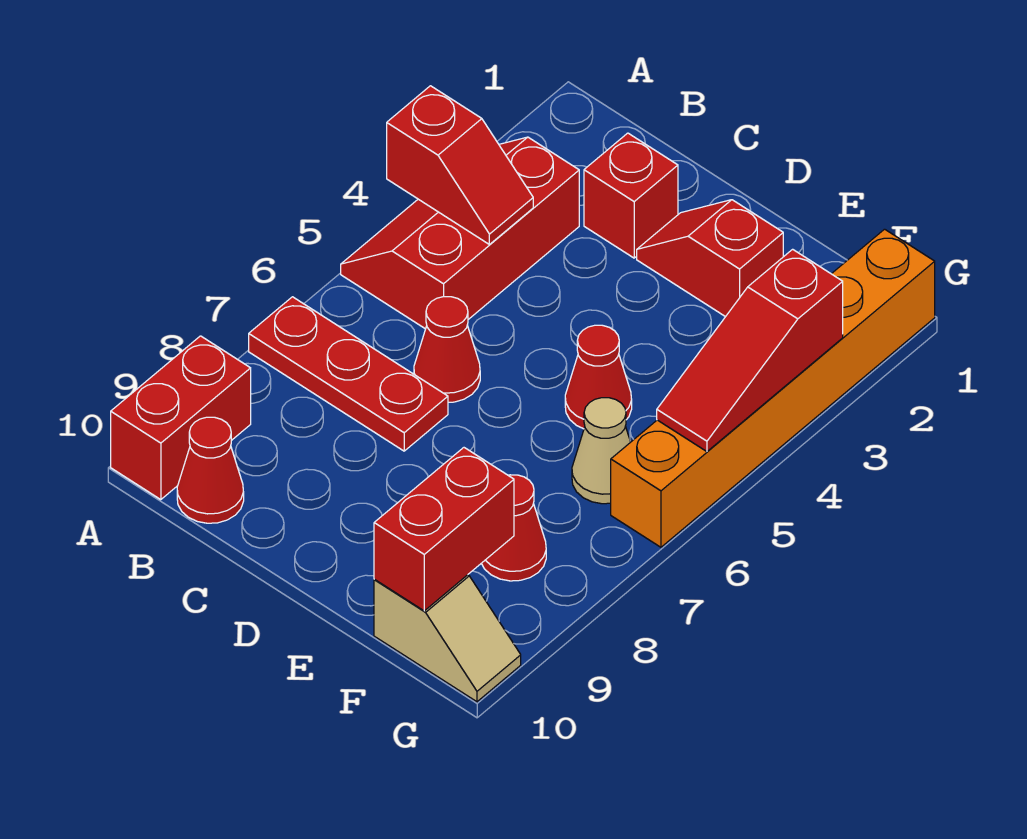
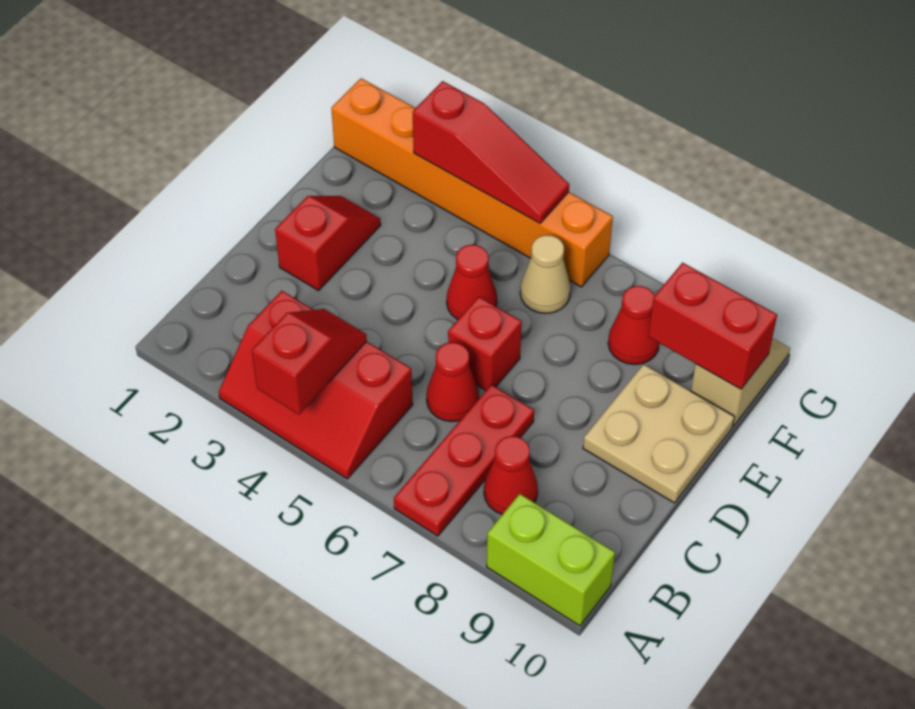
red 1x2 brick [111,336,251,500] -> lime 1x2 brick [487,494,615,626]
red 1x1 cone [177,417,244,523] -> red 1x1 cone moved to [484,436,538,514]
red 1x1 brick [584,133,678,258] -> red 1x1 brick moved to [448,297,522,390]
red 1x2 slope [637,200,783,317] -> red 1x2 slope turned to [275,196,381,290]
none -> tan 2x2 plate [583,364,735,503]

